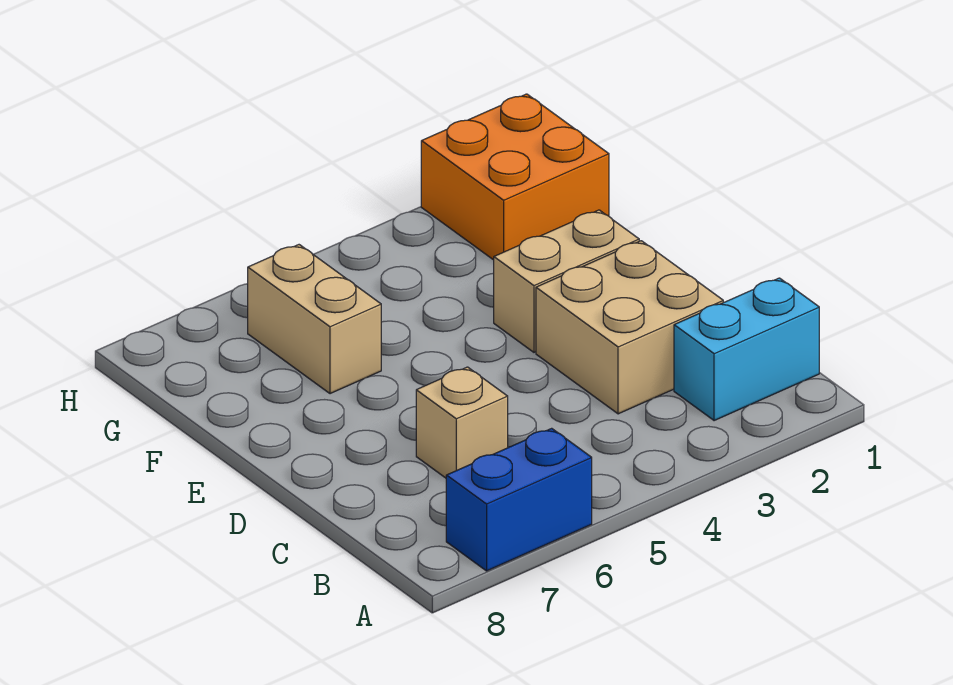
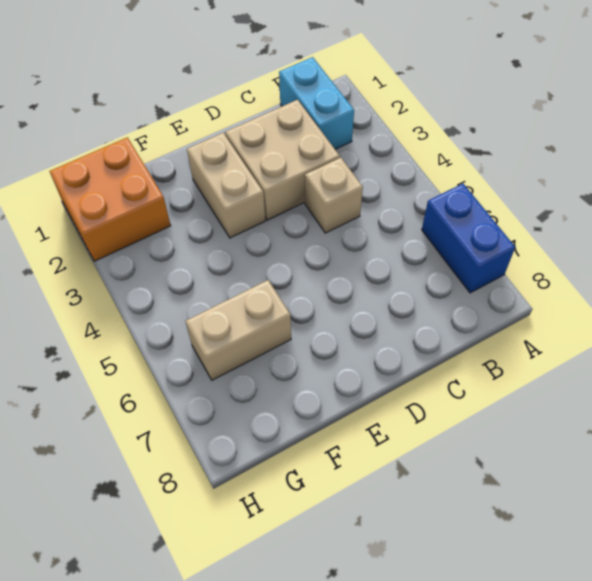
tan 1x1 brick [416,367,508,478] -> tan 1x1 brick moved to [305,158,363,233]

